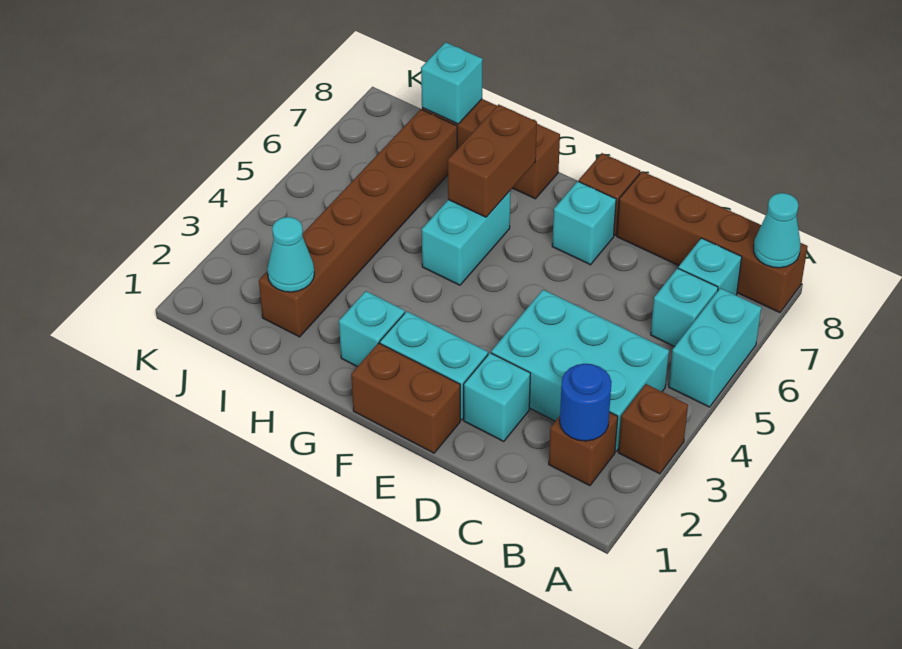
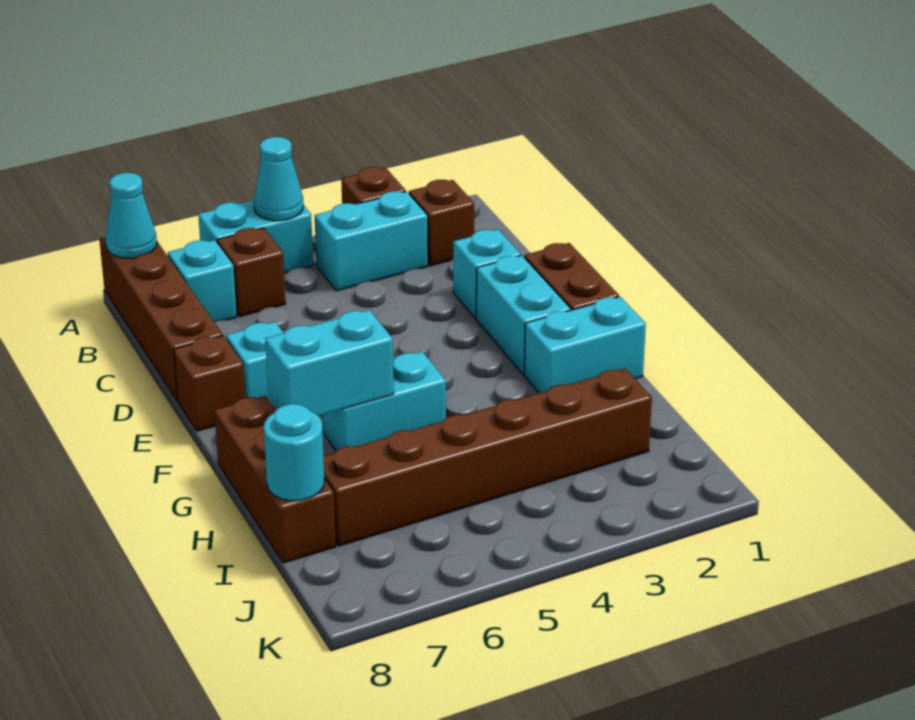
blue 1x1 round brick [560,364,612,441] -> none
cyan 2x3 brick [491,290,669,452] -> cyan 1x2 brick [315,191,428,291]
cyan 1x1 brick [651,268,718,347] -> brown 1x1 brick [217,228,286,317]
cyan 1x1 brick [339,291,405,367] -> cyan 1x2 brick [524,297,646,393]
brown 1x2 brick [448,104,537,217] -> cyan 1x2 brick [265,310,394,416]
cyan 1x1 cone [267,217,314,292] -> cyan 1x1 cone moved to [254,137,303,221]
cyan 1x1 brick [421,42,483,124] -> cyan 1x1 round brick [264,404,324,501]

